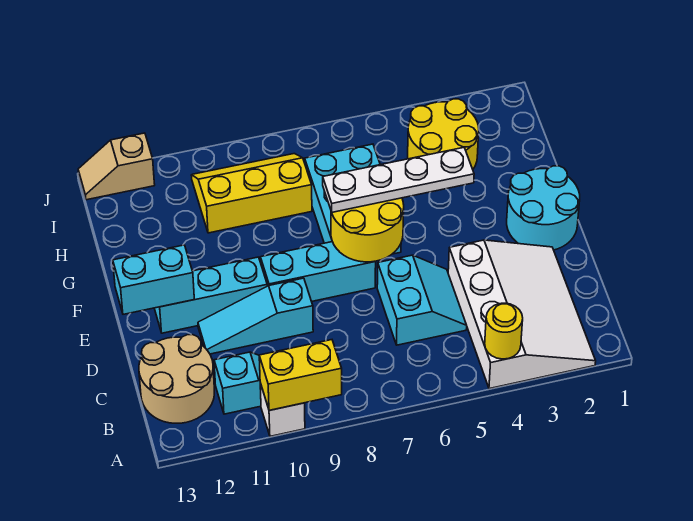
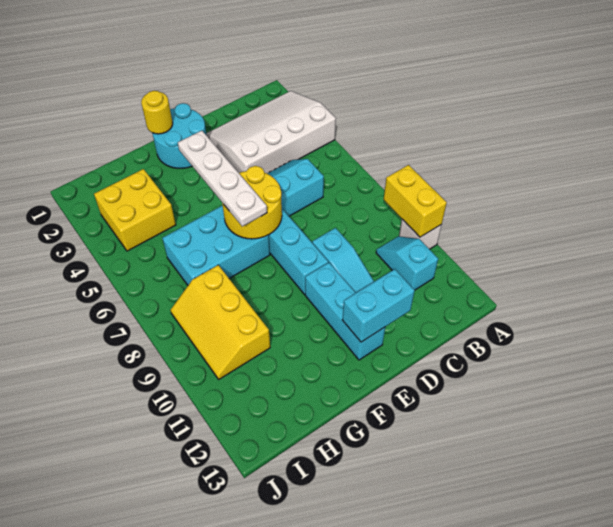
yellow 1x1 round brick [485,303,523,359] -> yellow 1x1 round brick moved to [141,91,173,134]
tan 2x2 round brick [139,335,214,423] -> none
cyan 1x2 brick [113,245,194,314] -> cyan 1x2 brick turned to [342,269,415,342]
yellow 2x2 round brick [408,99,479,169] -> yellow 2x2 brick [94,169,176,251]
tan 1x2 slope [78,133,155,200] -> none

